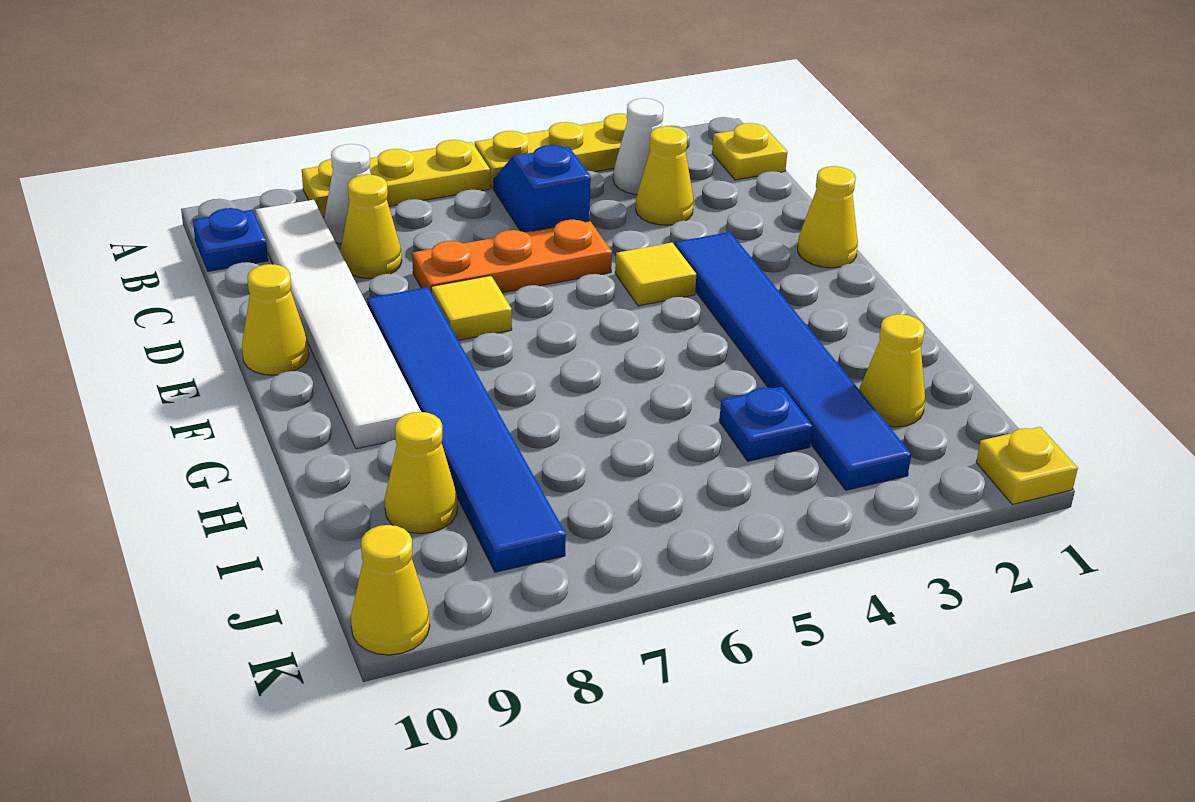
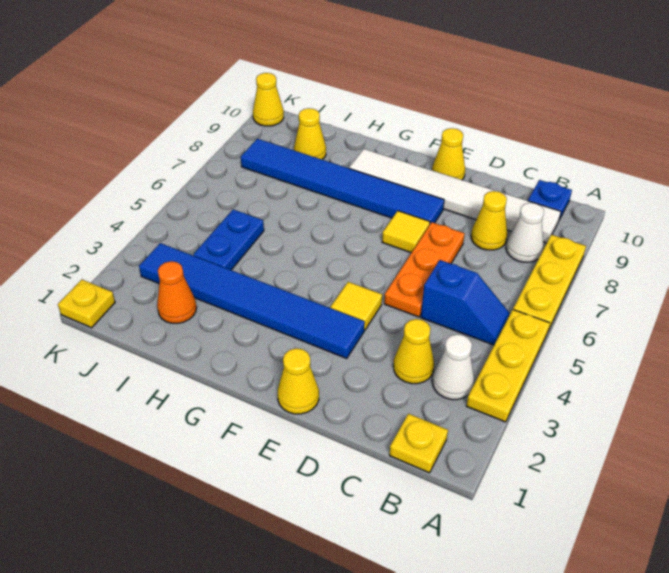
yellow 1x1 cone [859,314,925,427] -> orange 1x1 cone [157,261,197,323]
blue 1x1 plate [719,387,812,461] -> blue 1x2 plate [193,210,264,270]

